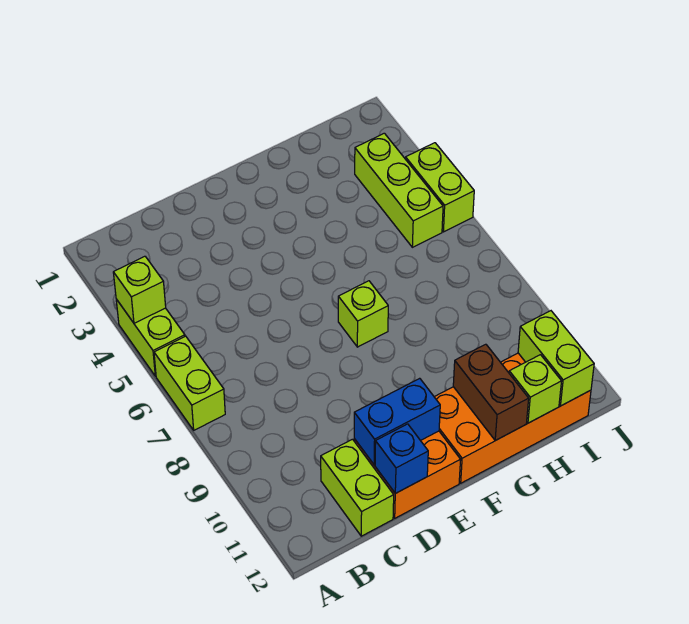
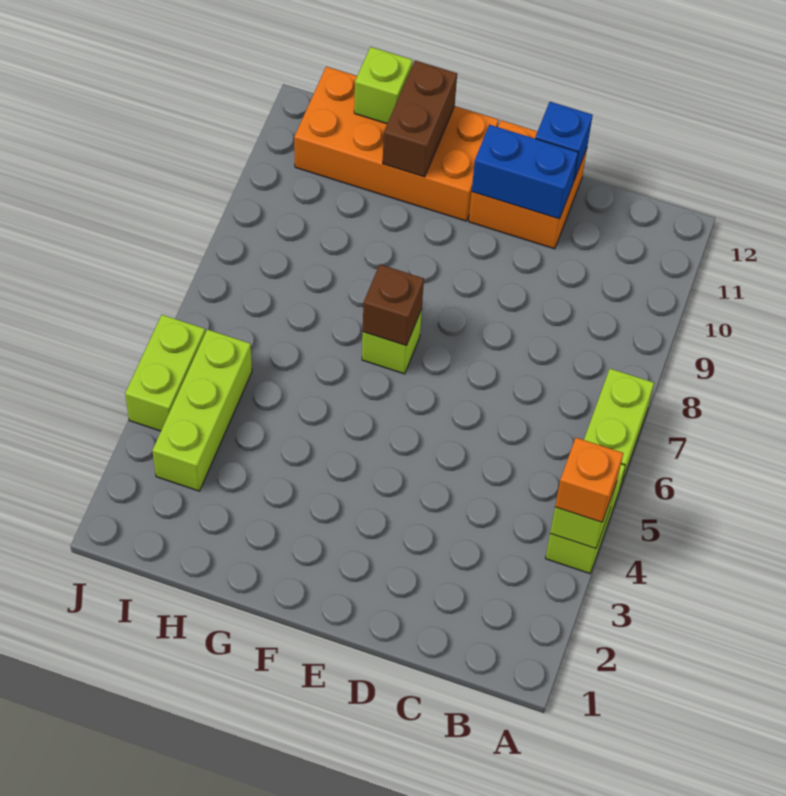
none -> orange 1x1 brick [555,438,623,522]
lime 1x2 brick [321,439,394,536] -> none
none -> brown 1x1 brick [363,264,424,346]
lime 1x2 brick [518,311,594,406] -> none

